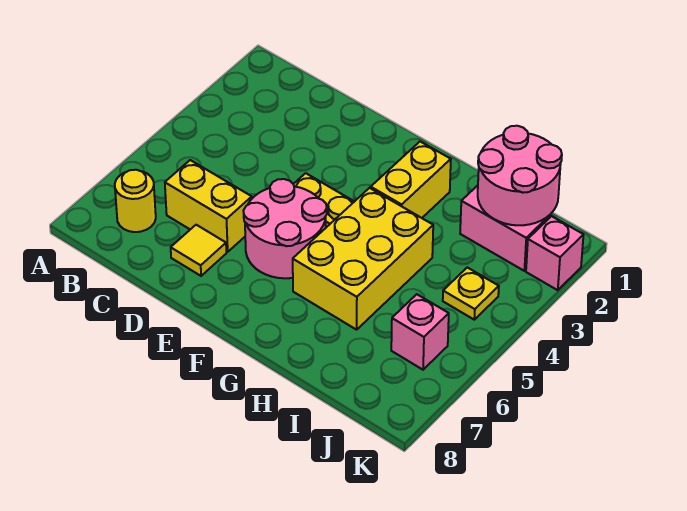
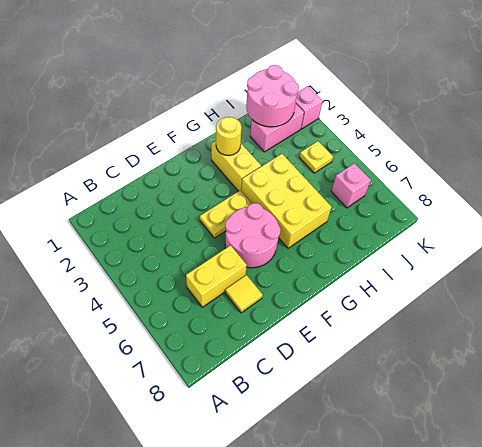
yellow 1x1 round brick [115,170,156,232] -> yellow 1x1 round brick moved to [216,117,242,156]

